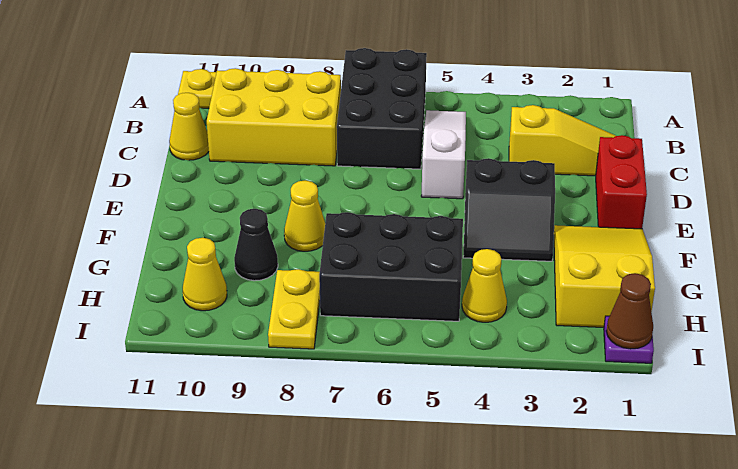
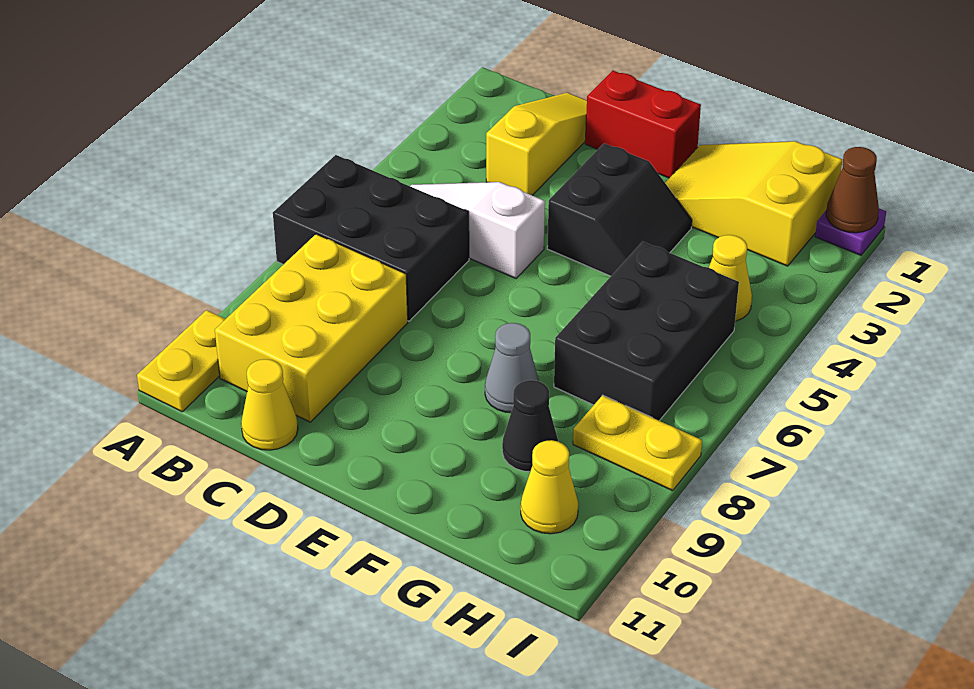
yellow 1x1 cone [284,180,325,251] -> grey 1x1 cone [485,323,539,413]

